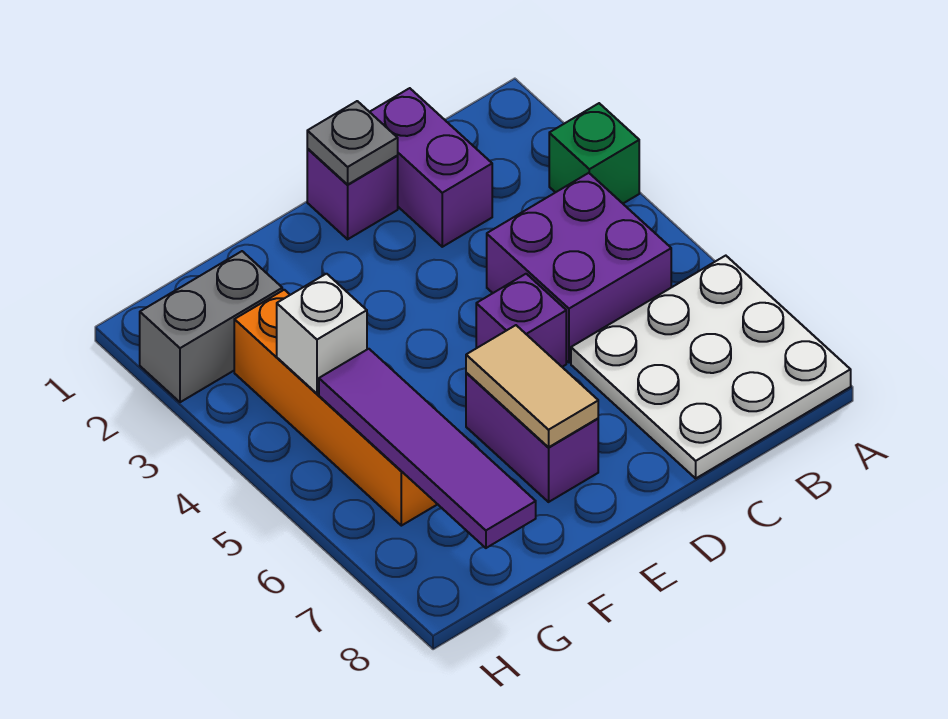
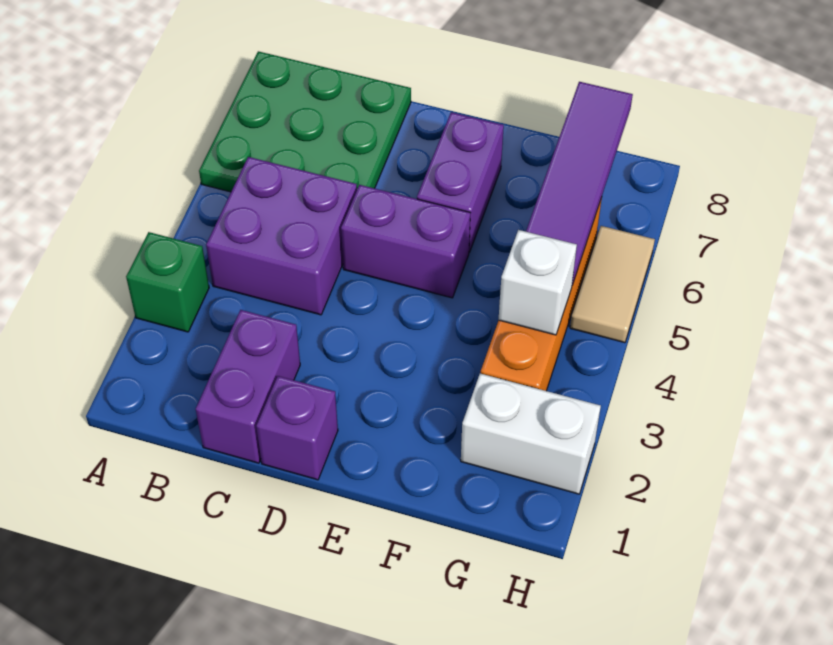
white 3x3 plate [571,256,851,478] -> green 3x3 plate [199,51,411,192]
grey 1x1 plate [307,101,398,184] -> none
purple 1x1 brick [476,274,566,367] -> purple 1x2 brick [341,185,470,298]
tan 1x2 tile [466,325,598,447] -> tan 1x2 tile moved to [570,226,655,343]
grey 1x2 brick [140,251,282,402] -> white 1x2 brick [461,373,601,494]

